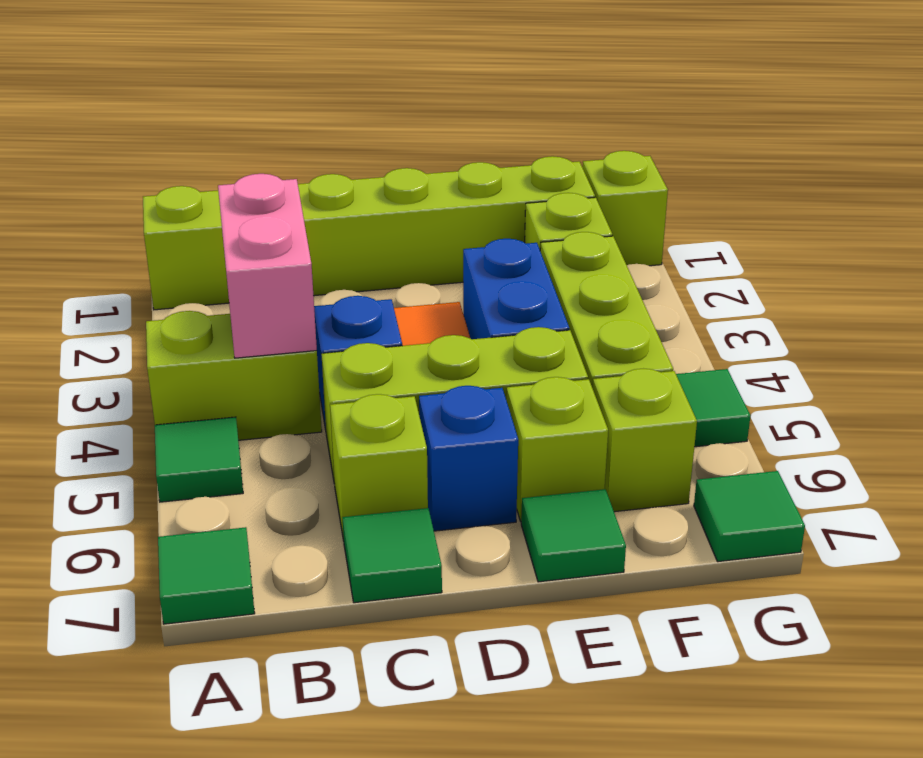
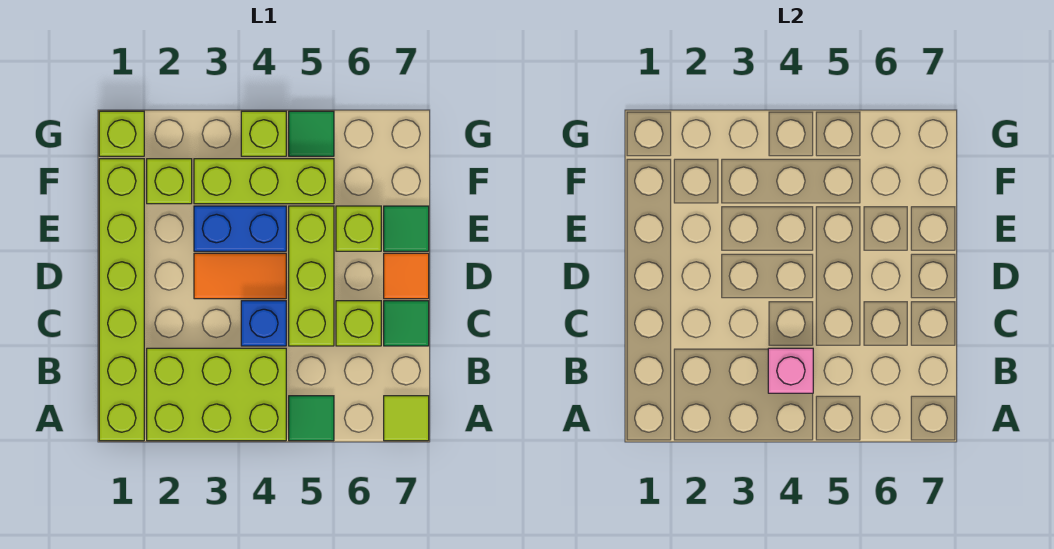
lime 1x2 brick [146,311,322,440] -> lime 2x3 brick [147,348,286,441]
green 1x1 tile [158,527,255,624] -> lime 1x1 tile [384,396,429,441]
pink 1x2 brick [218,174,317,358] -> pink 1x1 brick [768,348,813,393]
blue 1x1 brick [419,386,518,531] -> none
none -> orange 1x1 tile [384,253,429,299]
lime 1x1 brick [593,369,697,512] -> lime 1x1 brick moved to [241,111,286,156]
green 1x1 tile [694,471,805,562] -> none

